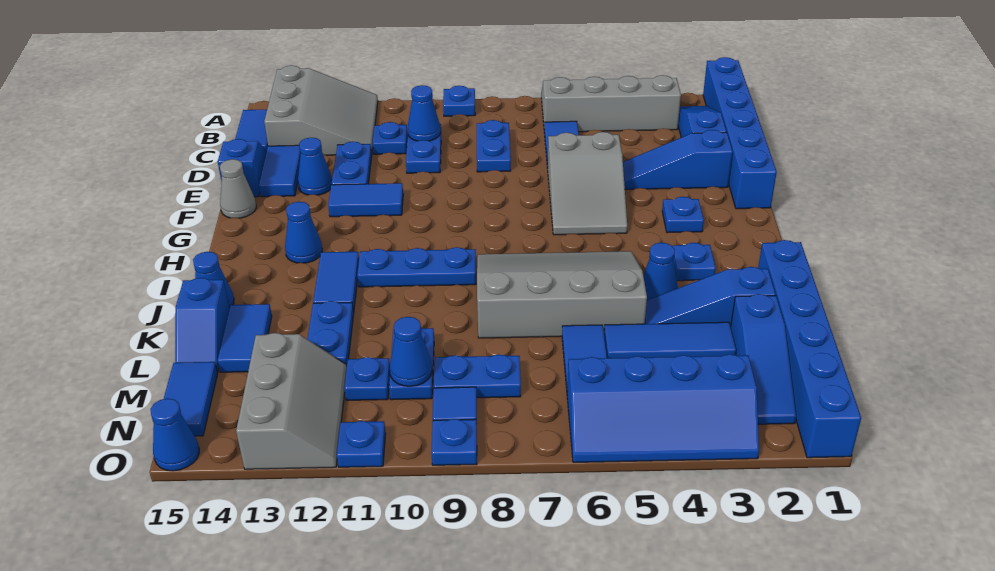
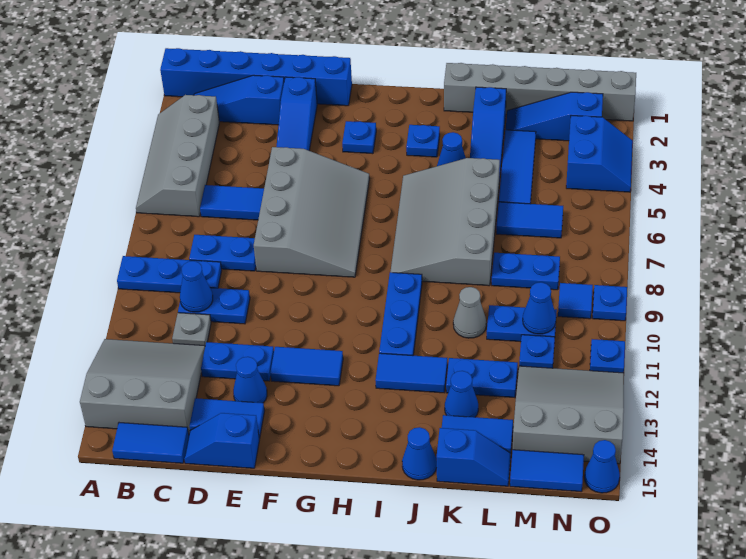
blue 1x1 plate [443,86,475,116] -> blue 1x3 plate [117,256,222,293]
blue 1x1 plate [372,122,408,154] -> grey 1x1 plate [172,313,211,346]
grey 2x3 slope [548,132,627,235] -> grey 3x4 slope [254,147,369,277]
blue 1x2 tile [328,183,403,217] -> blue 1x2 tile turned to [270,347,343,386]
grey 1x1 cone [220,159,256,218] -> grey 1x1 cone moved to [453,287,486,338]
blue 1x1 cone [285,202,322,263] -> blue 1x1 cone moved to [445,371,478,417]
blue 1x6 brick [758,240,861,458] -> grey 1x6 brick [444,63,636,121]
blue 1x3 slope [731,294,796,424] -> blue 1x3 slope turned to [506,92,603,141]
blue 1x2 plate [434,354,521,398] -> blue 1x2 plate turned to [492,253,560,290]
grey 2x3 slope [236,333,347,469] -> grey 3x3 slope [513,366,624,464]
blue 2x4 slope [567,354,759,462] -> blue 2x2 slope [566,116,633,192]

